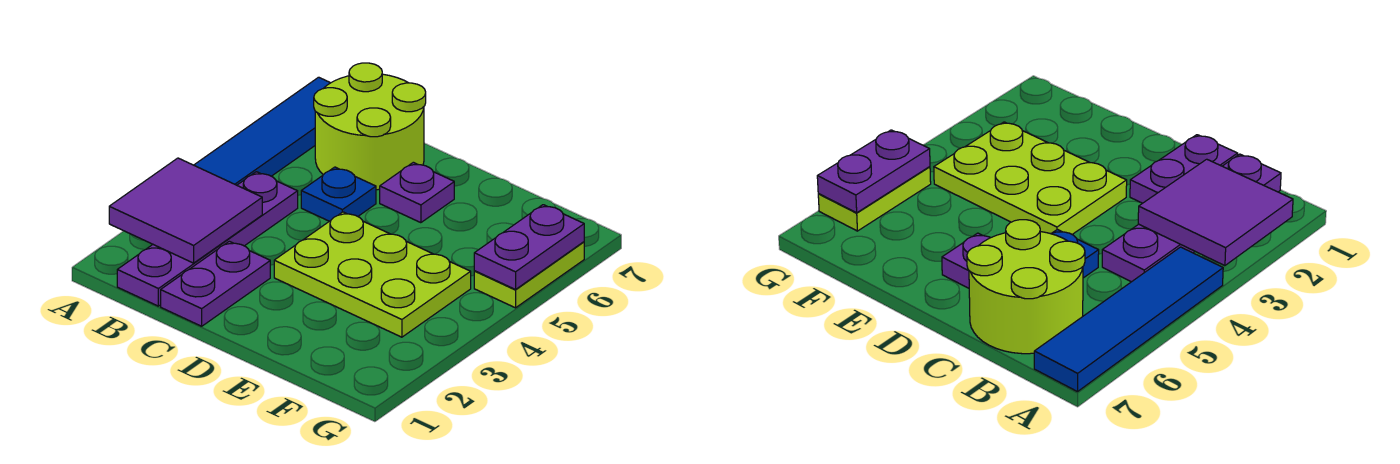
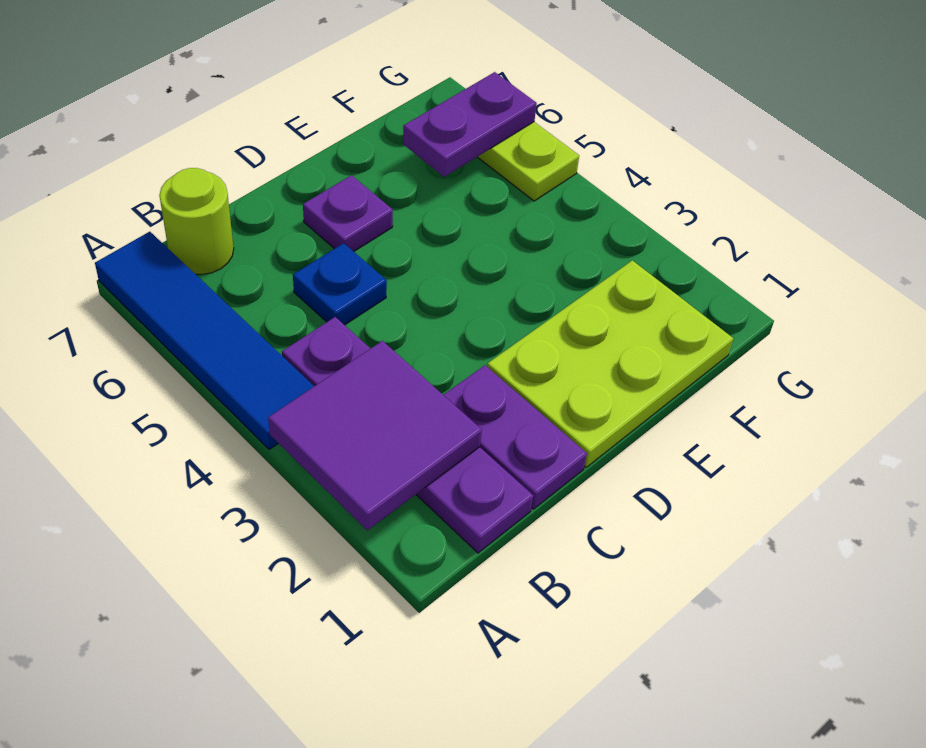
lime 2x2 round brick [314,63,426,190] -> lime 1x1 round brick [159,168,234,275]
lime 2x3 plate [274,212,471,337] -> lime 2x3 plate moved to [487,260,733,467]
purple 1x2 plate [474,205,584,290] -> purple 1x2 plate turned to [403,72,537,177]

